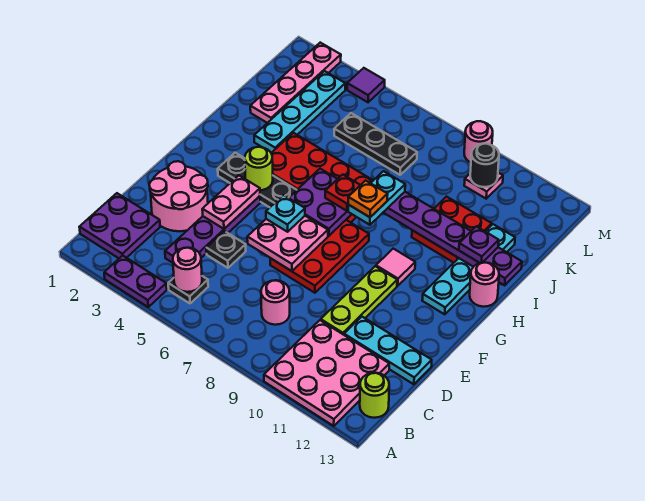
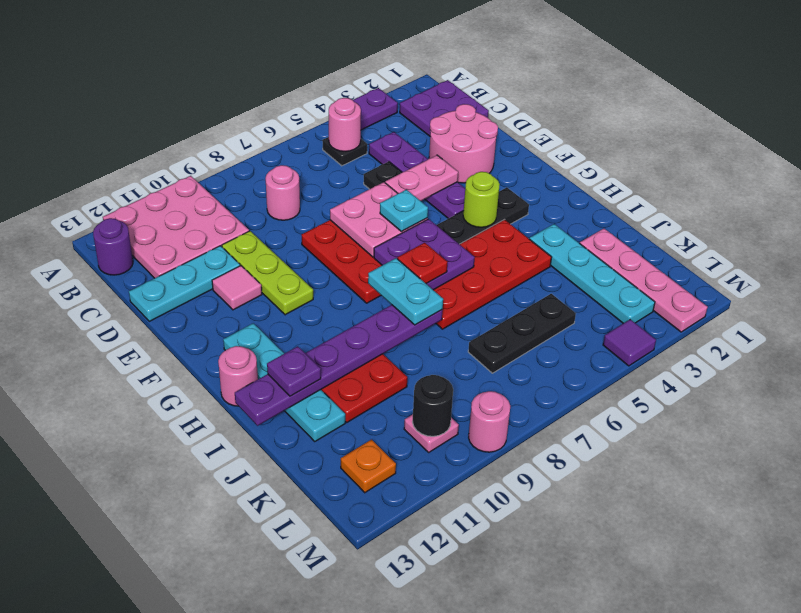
lime 1x1 round brick [360,373,389,418] -> purple 1x1 round brick [93,218,133,275]
pink 1x2 plate [202,175,260,229] -> pink 1x2 plate turned to [385,155,458,201]
pink 1x1 tile [376,249,415,286] -> pink 1x1 tile moved to [212,266,262,310]
orange 1x1 plate [348,181,388,217] -> orange 1x1 plate moved to [341,440,396,493]

